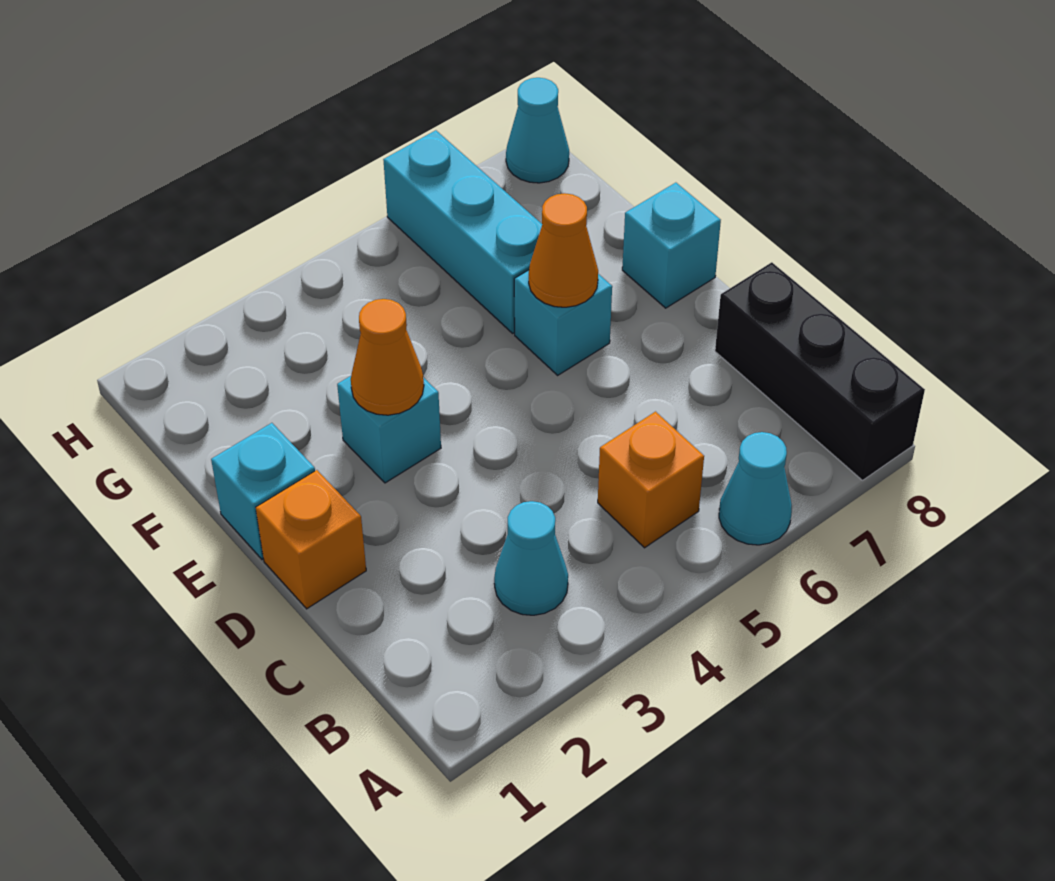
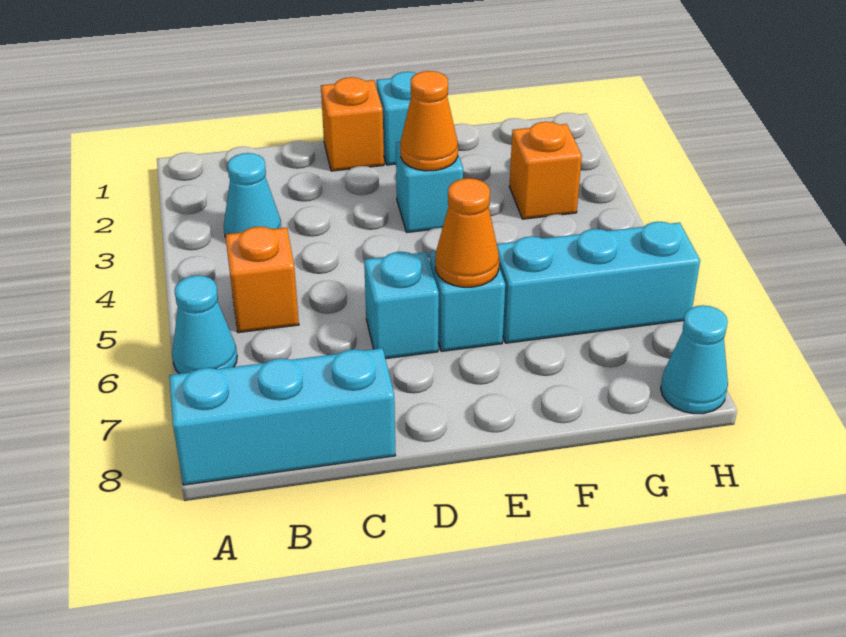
black 1x3 brick [715,262,925,480] -> cyan 1x3 brick [169,348,396,485]
cyan 1x1 brick [622,183,721,308] -> cyan 1x1 brick moved to [364,252,439,359]
none -> orange 1x1 brick [509,122,582,219]

